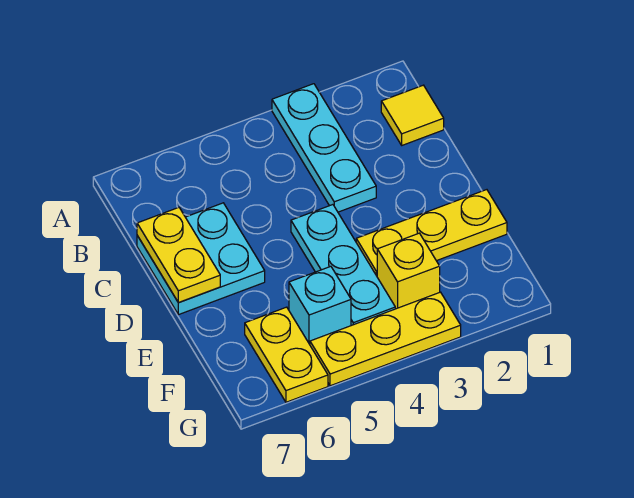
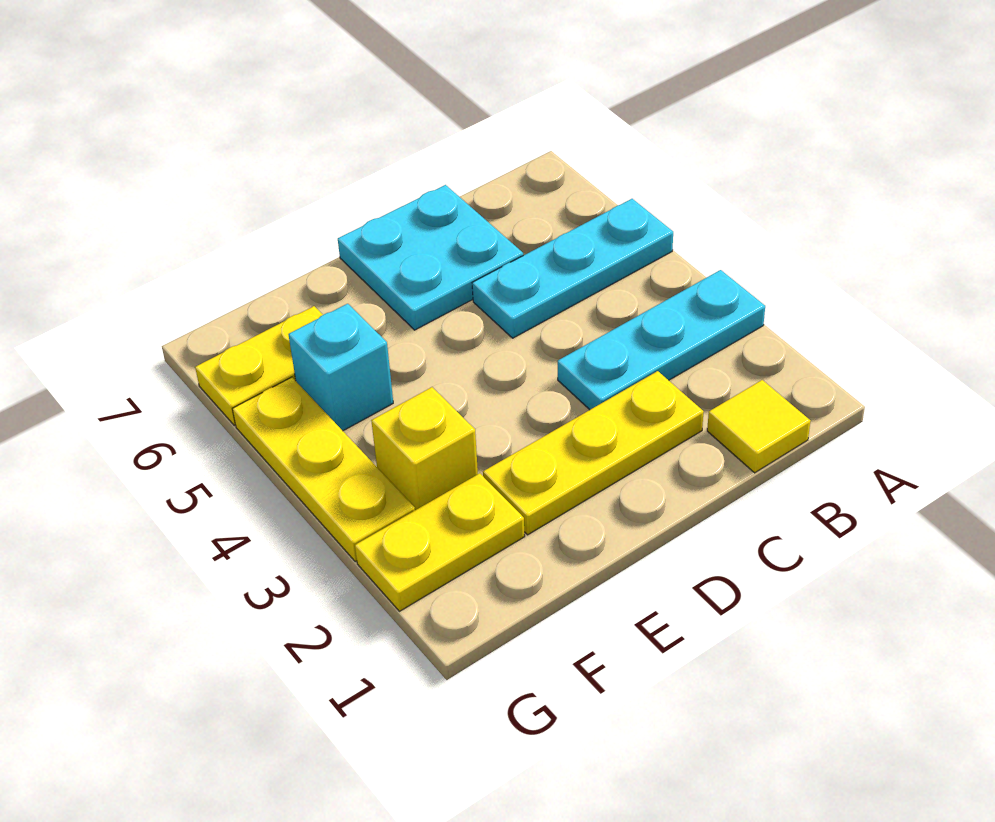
yellow 1x2 plate [137,208,220,302] -> yellow 1x2 plate moved to [355,473,525,611]
cyan 1x3 plate [291,205,395,326] -> cyan 1x3 plate moved to [472,199,673,338]
yellow 1x3 plate [356,190,507,276] -> yellow 1x3 plate turned to [483,371,704,535]

